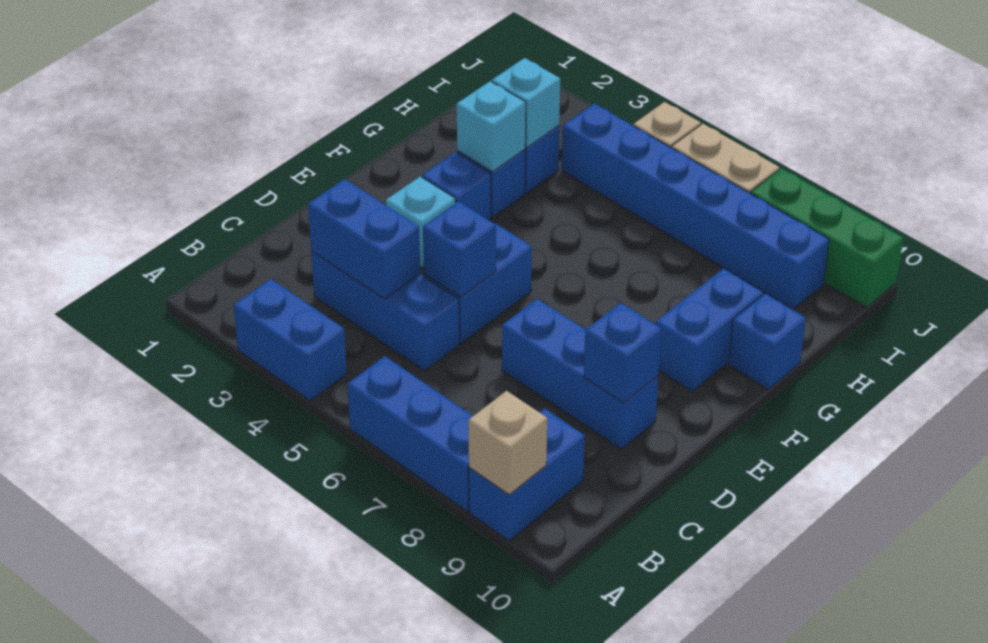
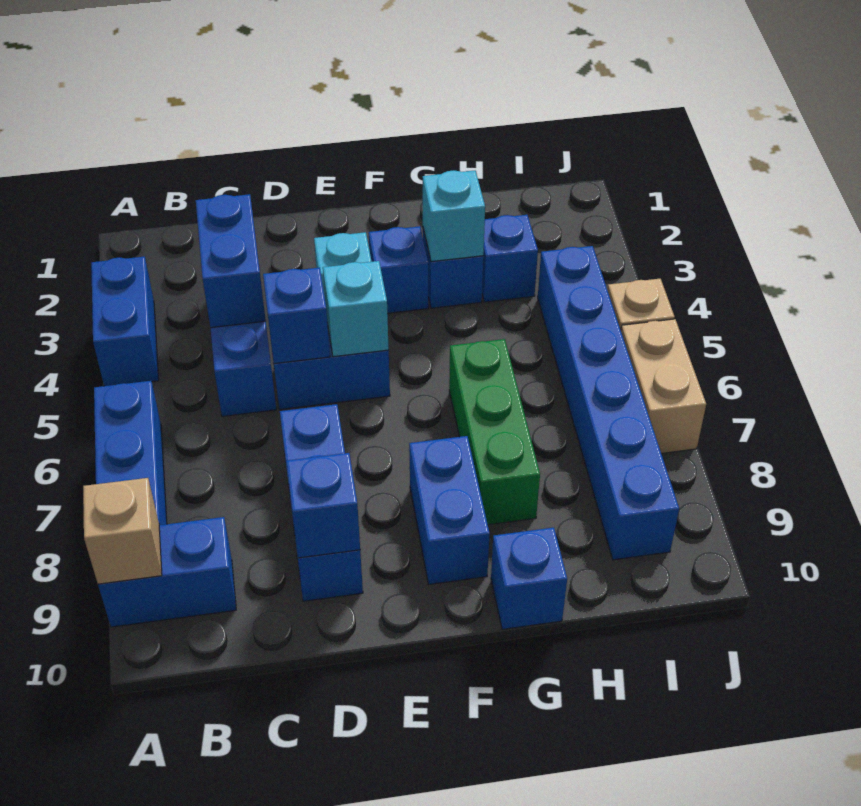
blue 1x2 brick [656,268,763,391] -> blue 1x2 brick turned to [409,436,490,584]
cyan 1x1 brick [492,58,560,147] -> cyan 1x1 brick moved to [323,261,389,357]
green 1x3 brick [751,168,903,307] -> green 1x3 brick moved to [449,339,540,525]

